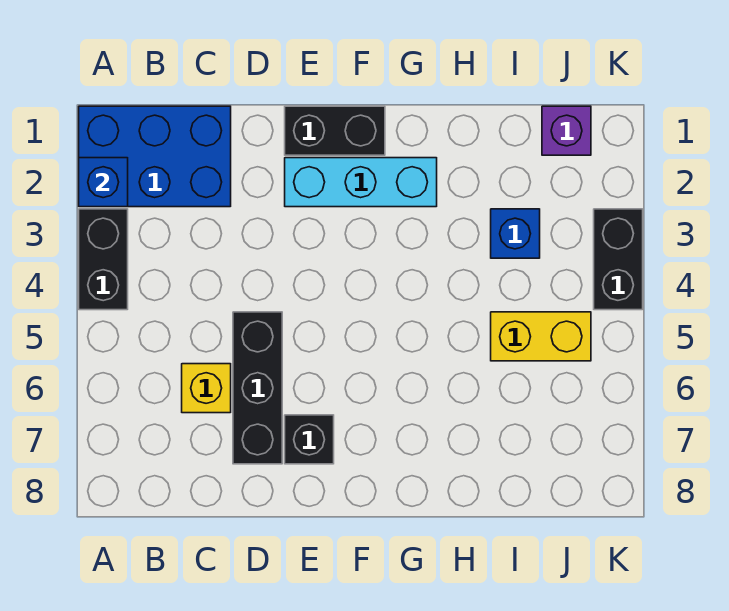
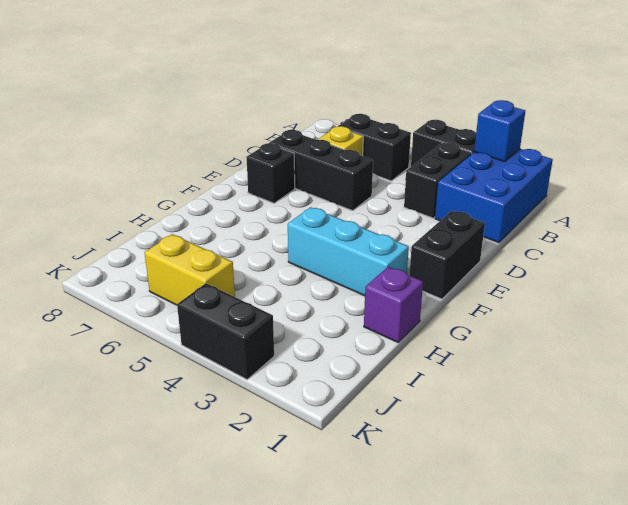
none -> black 1x2 brick [404,142,472,218]
none -> black 1x2 brick [338,114,411,181]
cyan 1x3 brick [285,158,437,207] -> cyan 1x3 brick turned to [288,207,409,296]
blue 1x1 brick [491,209,540,258] -> none
yellow 1x2 brick [491,312,591,361] -> yellow 1x2 brick turned to [145,234,235,305]
purple 1x1 brick [542,106,591,155] -> purple 1x1 brick moved to [364,267,423,342]

